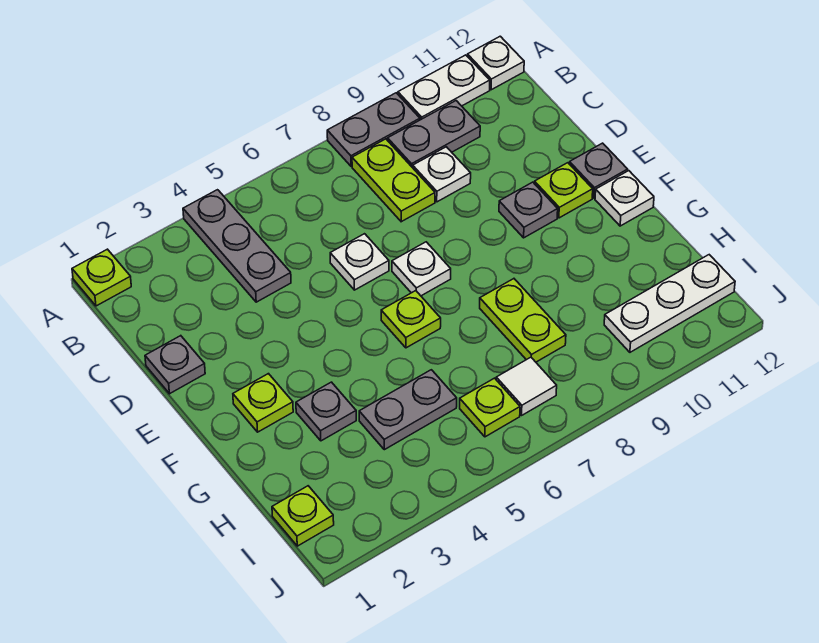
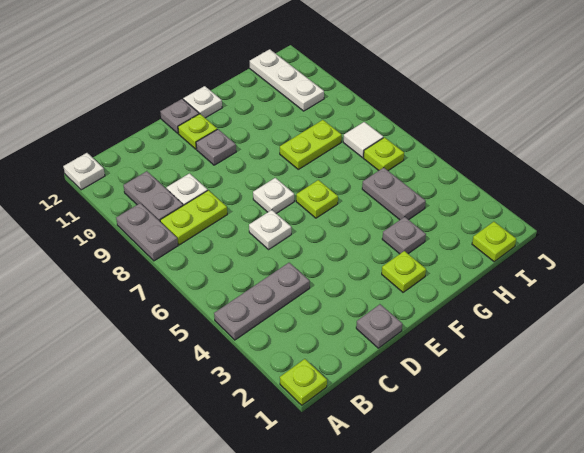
white 1x2 plate [398,55,490,120] -> none

